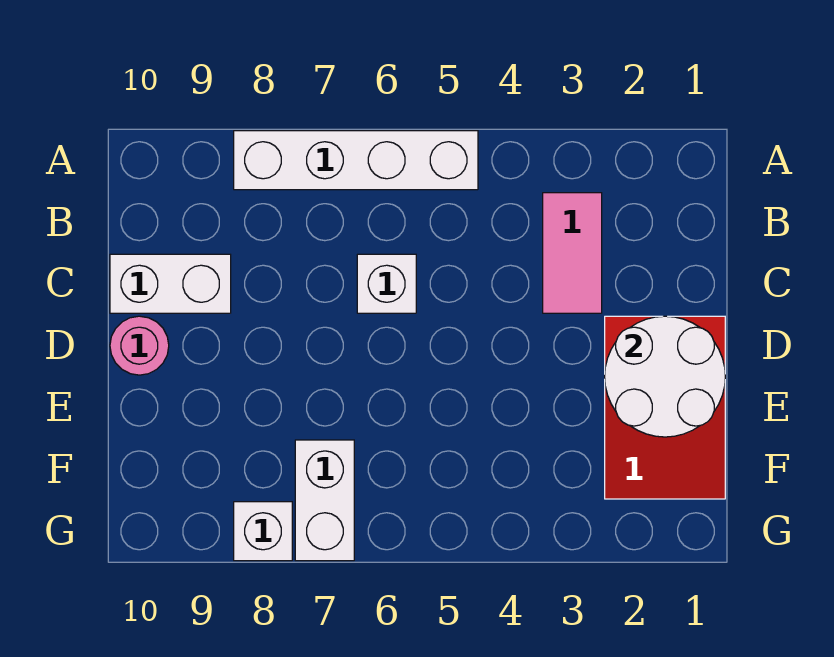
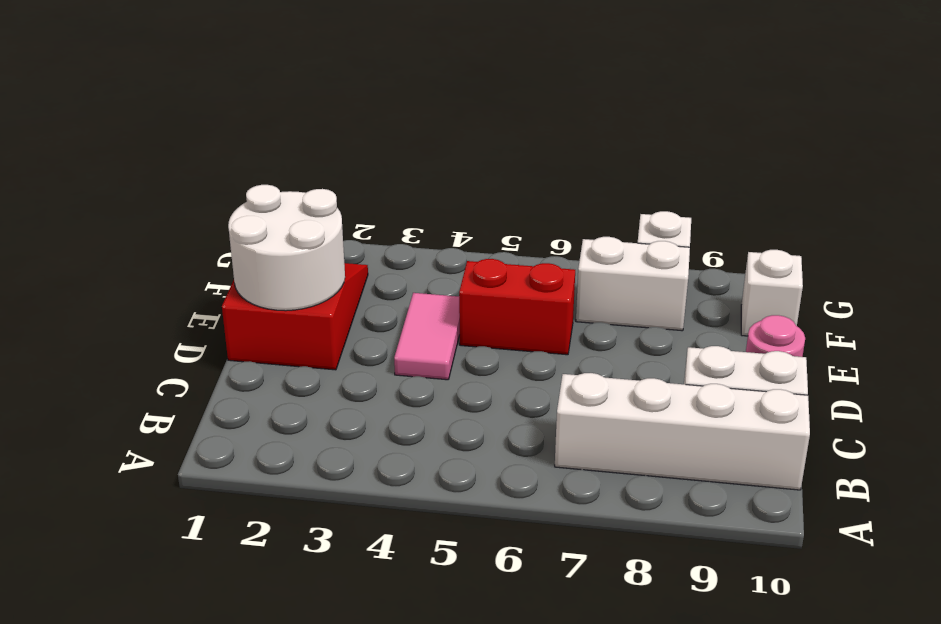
white 1x4 brick [234,131,478,190] -> white 1x4 brick moved to [555,373,810,490]
pink 1x2 tile [543,193,602,313] -> pink 1x2 tile moved to [394,293,460,380]
white 1x1 brick [357,254,416,313] -> white 1x1 brick moved to [741,250,803,336]
none -> red 1x2 brick [459,259,575,355]
white 1x2 brick [295,440,354,561] -> white 1x2 brick turned to [576,237,690,331]

